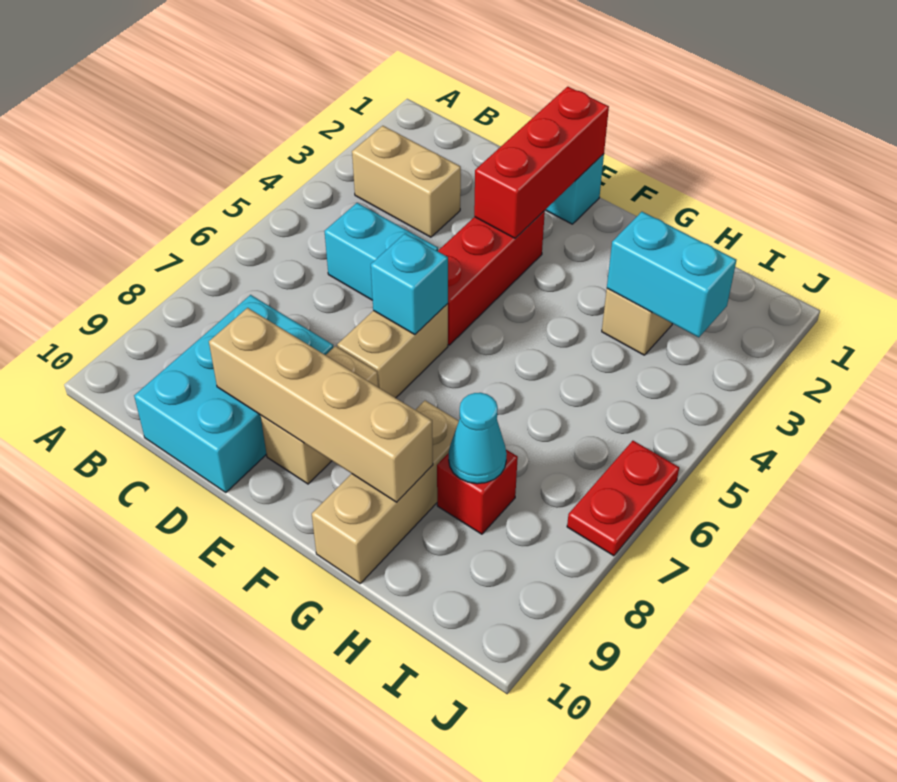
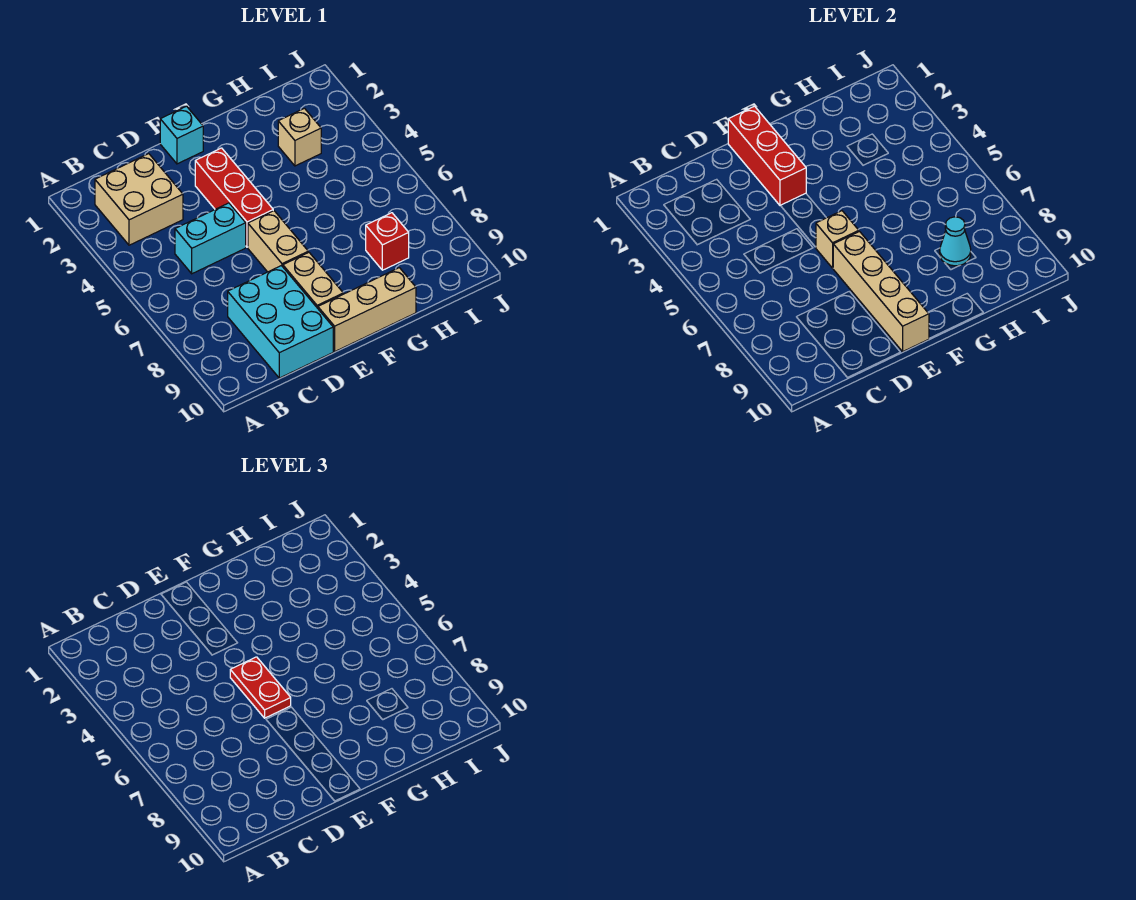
tan 1x2 brick [352,126,461,237] -> tan 2x2 brick [95,154,183,245]
tan 1x4 brick [209,308,433,502] -> tan 1x4 brick turned to [833,232,929,351]
cyan 1x1 brick [371,233,448,335] -> tan 1x1 brick [816,211,859,268]
tan 1x3 brick [312,401,459,583] -> tan 1x3 brick turned to [318,268,416,351]
cyan 1x2 brick [607,212,736,337] -> none
red 1x2 plate [567,441,679,556] -> red 1x2 plate moved to [230,657,291,718]

